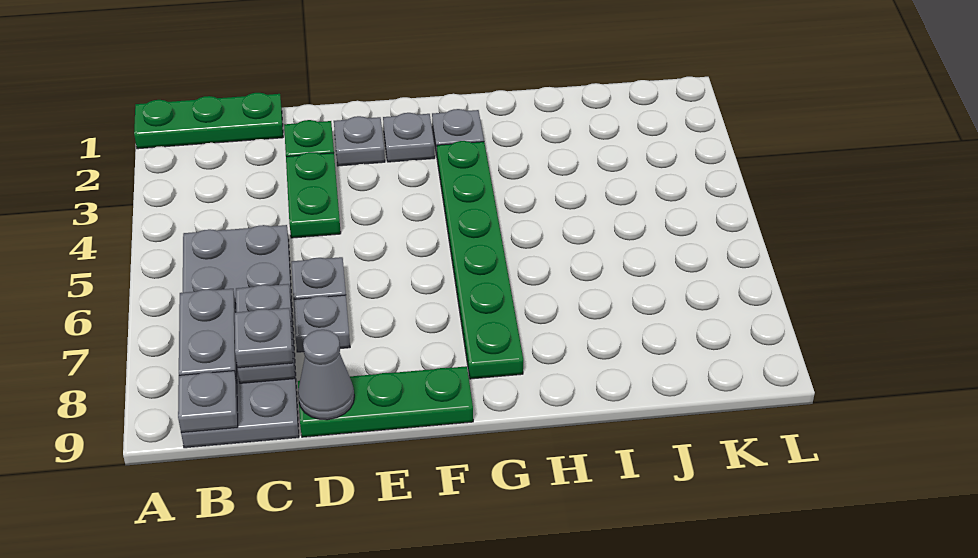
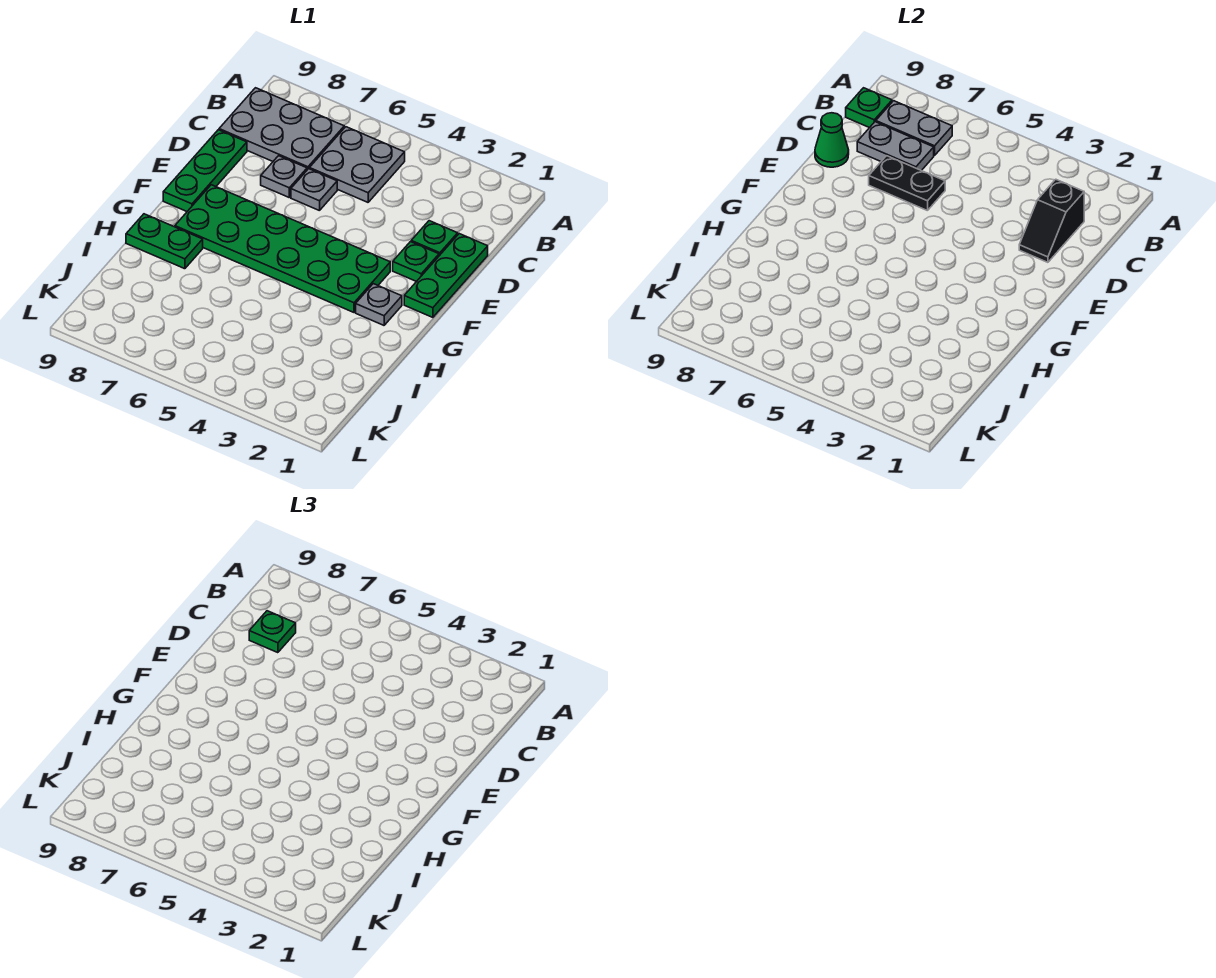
green 1x3 plate [134,93,283,149] -> green 1x3 plate moved to [404,234,488,317]
grey 1x1 plate [178,371,238,433] -> green 1x1 plate [846,88,892,128]
none -> black 1x2 slope [1019,179,1084,262]
grey 1x1 plate [234,308,293,368] -> green 1x1 plate [249,611,296,653]
green 1x2 plate [286,152,341,238] -> green 1x2 plate moved to [126,214,203,269]
none -> black 1x2 plate [869,156,945,211]
grey 1x1 cone [298,330,354,420] -> green 1x1 cone [815,113,849,167]
grey 1x1 plate [334,116,385,166] -> green 1x1 plate [393,242,439,282]
grey 1x1 plate [383,113,435,162] -> none
green 1x6 plate [437,141,523,379] -> green 2x6 plate [175,185,390,312]

